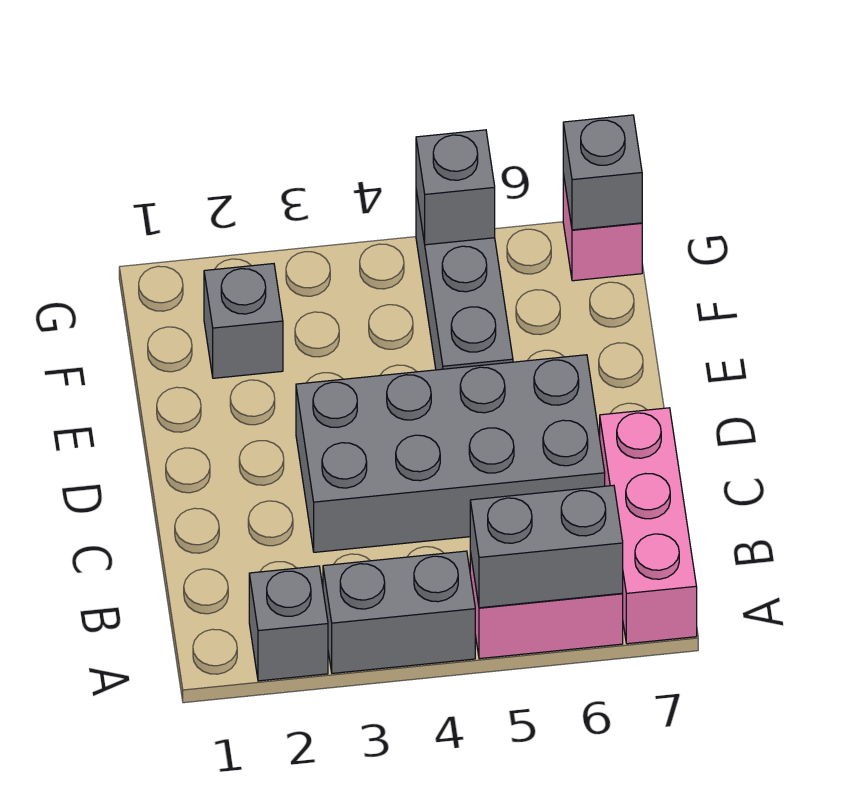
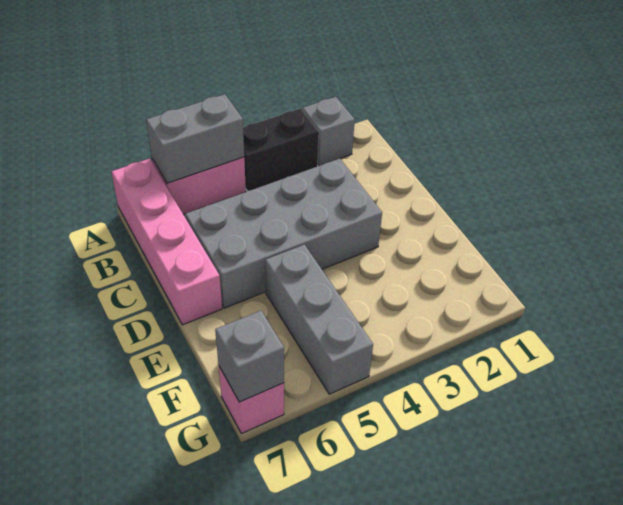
grey 1x2 brick [323,551,475,673] -> black 1x2 brick [243,108,319,191]
pink 1x3 brick [600,408,697,644] -> pink 1x4 brick [111,159,222,325]
grey 1x1 brick [204,264,283,378] -> none
grey 1x1 brick [416,130,495,245] -> none

